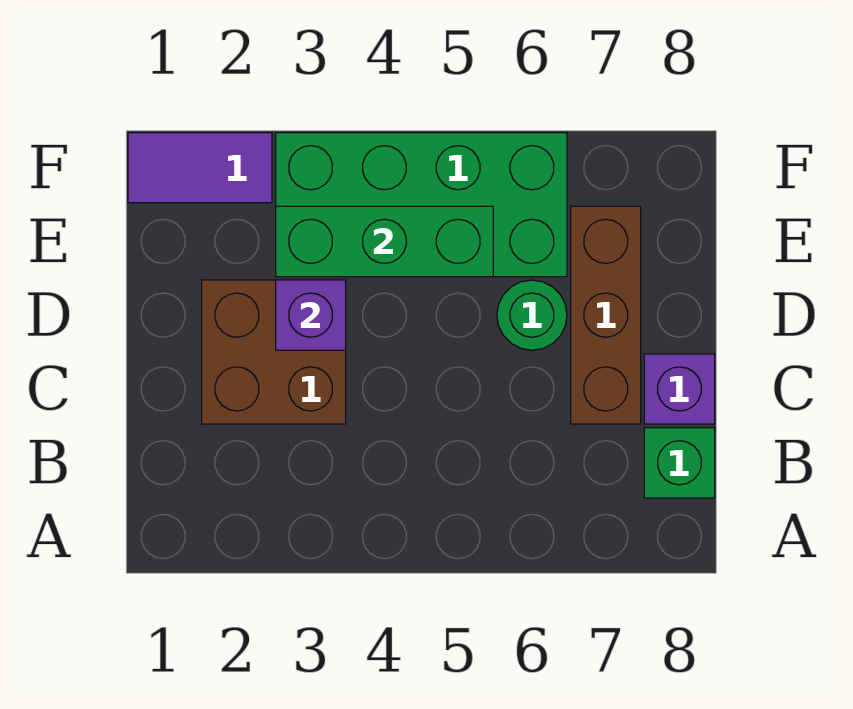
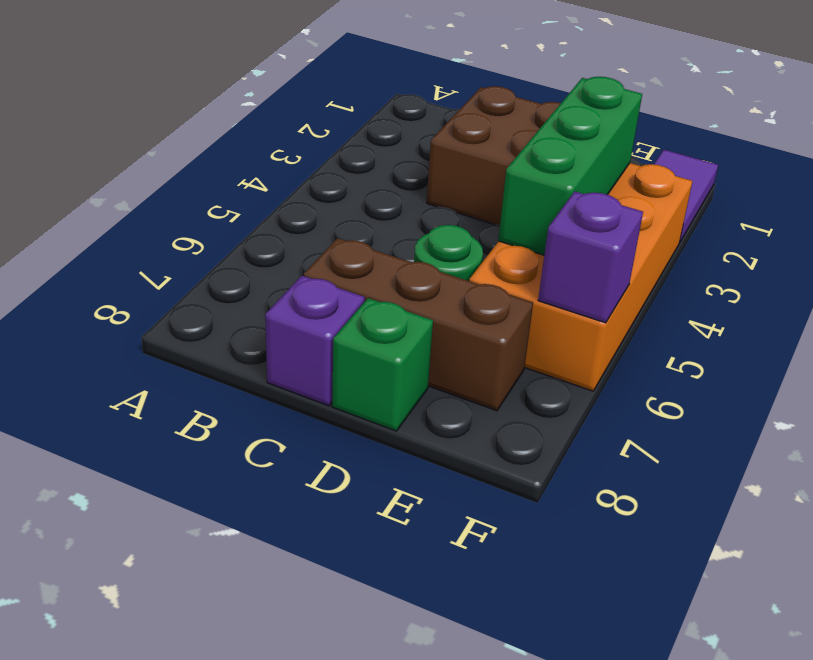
green 1x1 brick [644,428,715,498] -> green 1x1 brick moved to [332,298,433,431]
purple 1x1 brick [276,280,346,350] -> purple 1x1 brick moved to [538,191,643,323]
green 2x4 brick [276,133,567,277] -> orange 2x4 brick [469,163,692,391]

